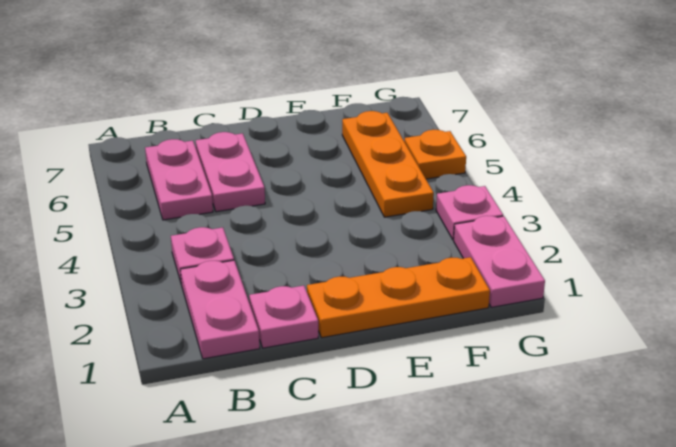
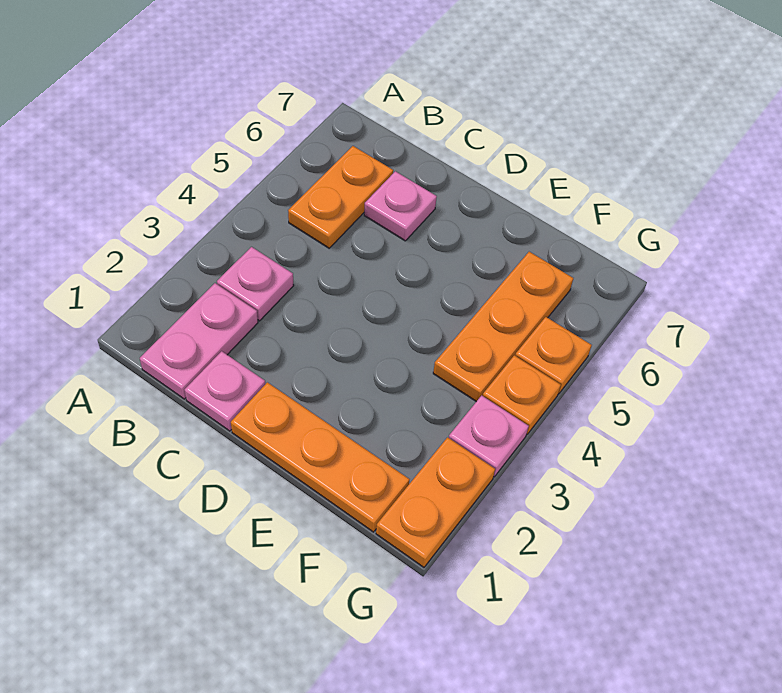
pink 1x2 plate [145,139,213,220] -> orange 1x2 plate [288,146,393,248]
pink 1x2 plate [196,132,265,212] -> pink 1x1 plate [364,171,437,241]
pink 1x2 plate [454,216,545,307] -> orange 1x2 plate [376,437,495,567]
none -> orange 1x1 plate [483,355,561,434]

